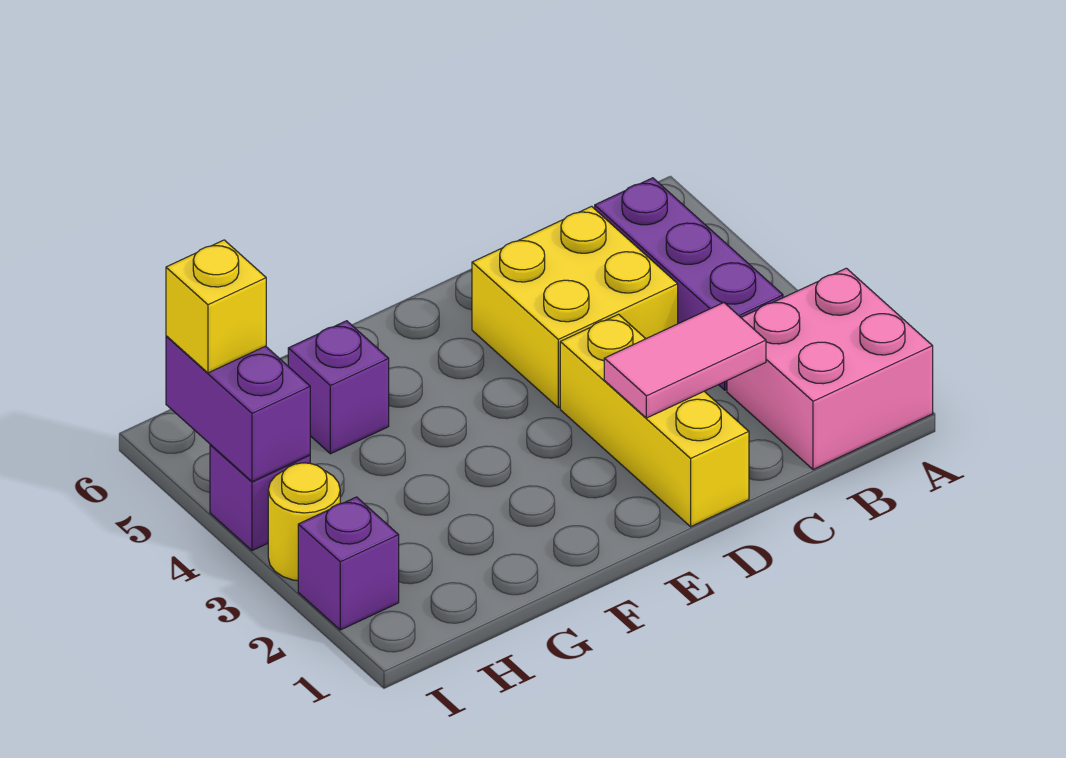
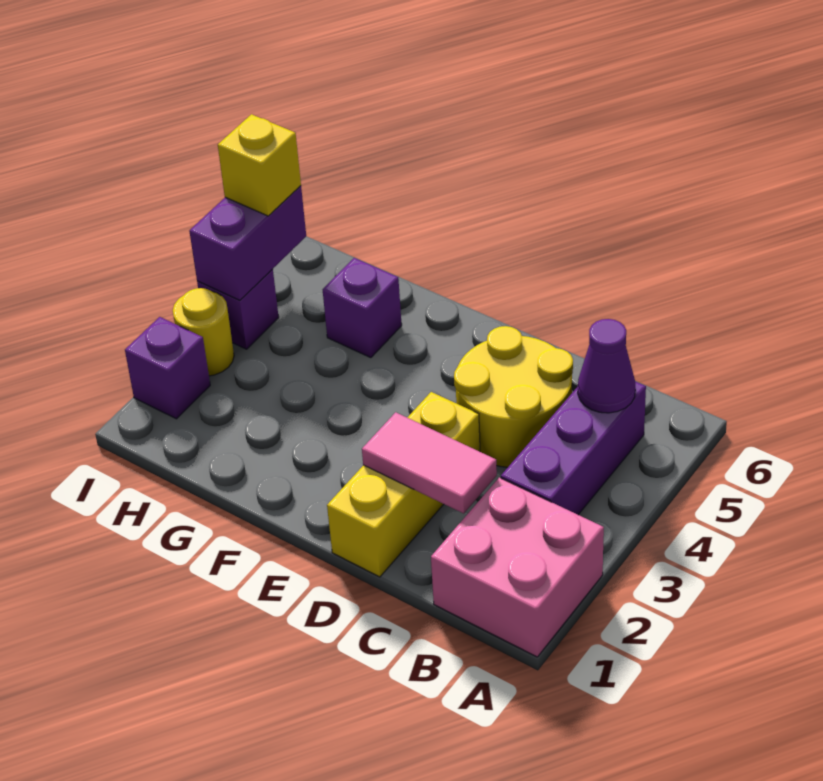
none -> purple 1x1 cone [578,319,635,413]
yellow 2x2 brick [472,206,678,408] -> yellow 2x2 round brick [454,326,573,467]

